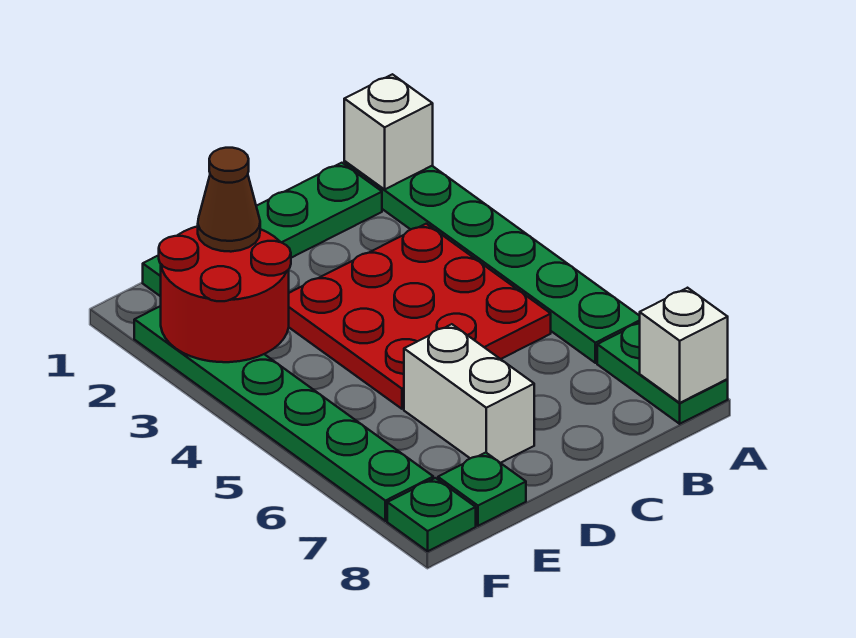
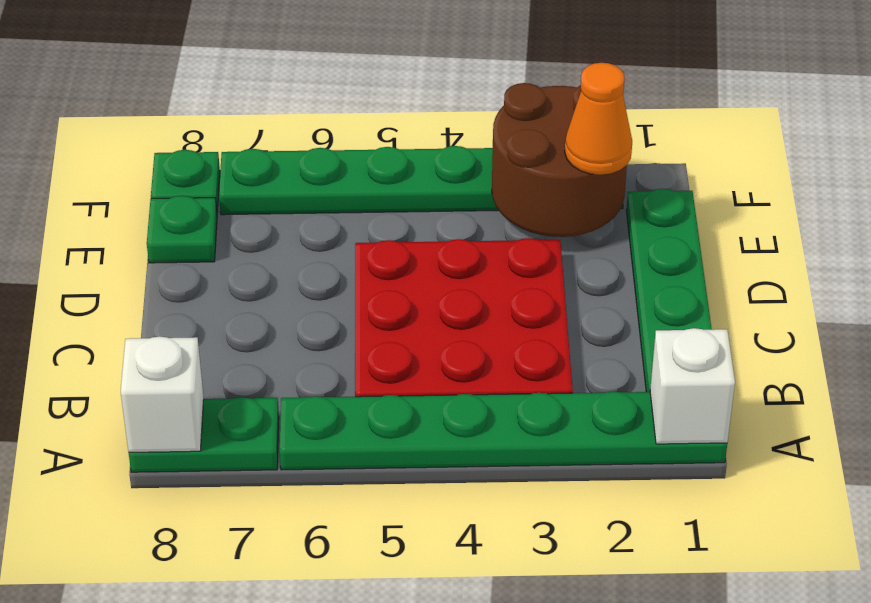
white 1x2 brick [404,324,534,463] -> none
red 2x2 round brick [159,226,291,362] -> brown 2x2 round brick [492,83,627,237]
brown 1x1 cone [198,148,260,252] -> orange 1x1 cone [565,63,632,175]

